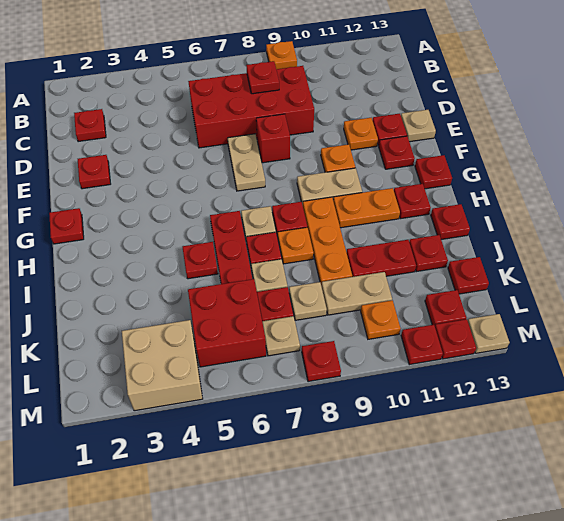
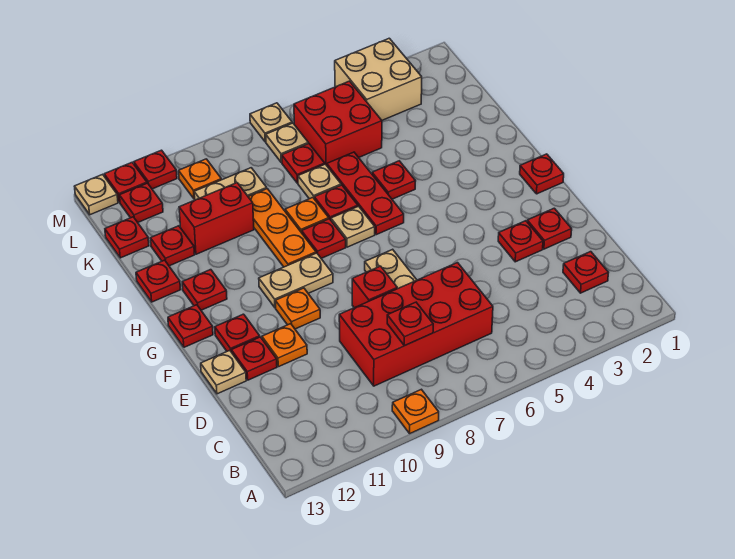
orange 1x2 plate [333,188,400,228] -> none
red 1x2 plate [347,240,416,277] -> red 1x2 brick [179,183,254,254]
tan 1x1 plate [289,282,327,320] -> tan 1x1 plate moved to [250,103,292,142]
red 1x1 plate [302,341,341,382] -> red 1x1 plate moved to [498,221,543,262]

